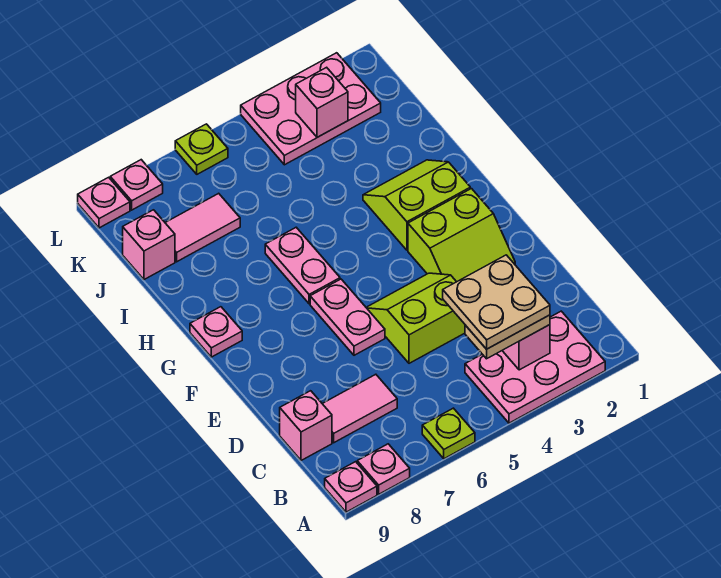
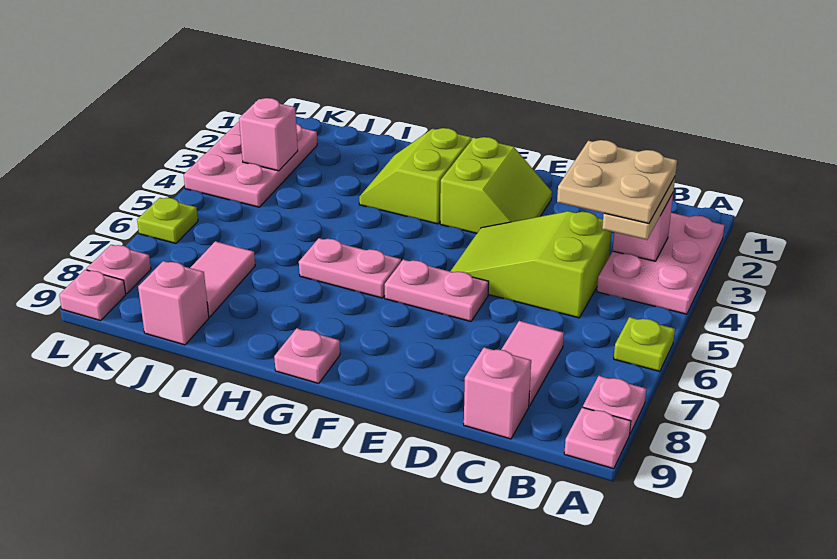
lime 2x2 slope [366,273,465,363] -> lime 2x3 slope [451,211,612,318]

